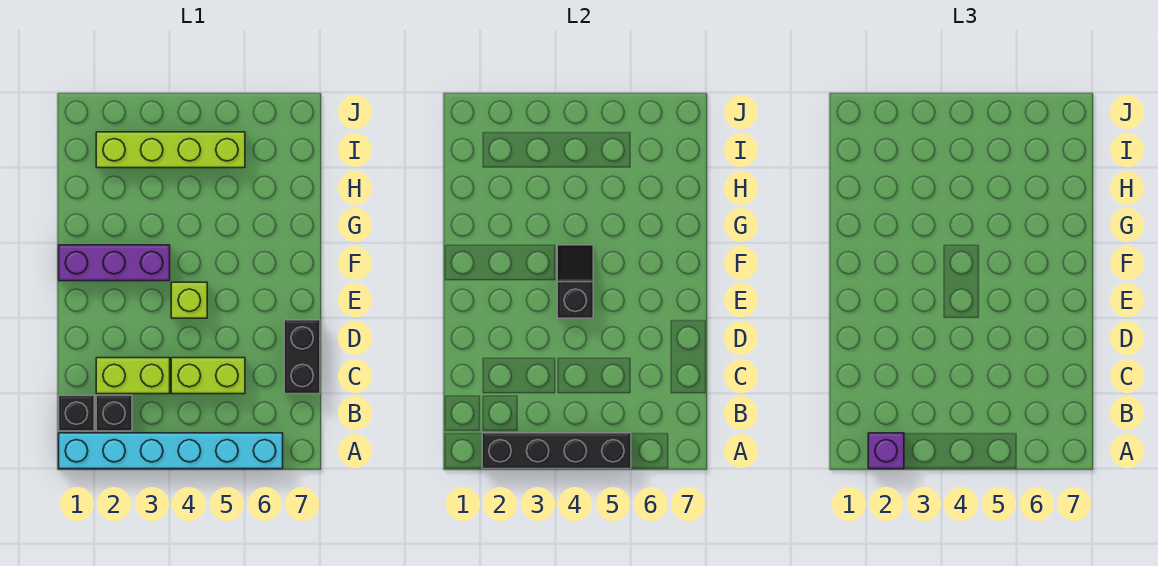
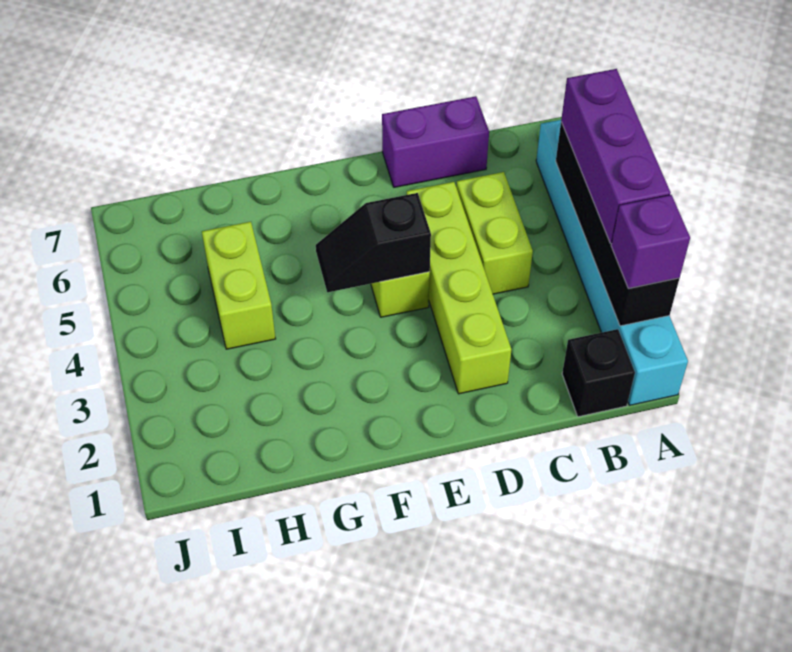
black 1x1 brick [96,395,132,431] -> none
lime 1x2 brick [96,358,170,394] -> lime 1x2 brick moved to [202,222,276,349]
black 1x2 brick [284,320,320,394] -> purple 1x2 brick [382,96,489,187]
purple 1x3 brick [59,245,170,281] -> purple 1x3 brick moved to [561,69,671,244]
lime 1x4 brick [96,132,245,168] -> lime 1x4 brick moved to [407,182,511,394]

